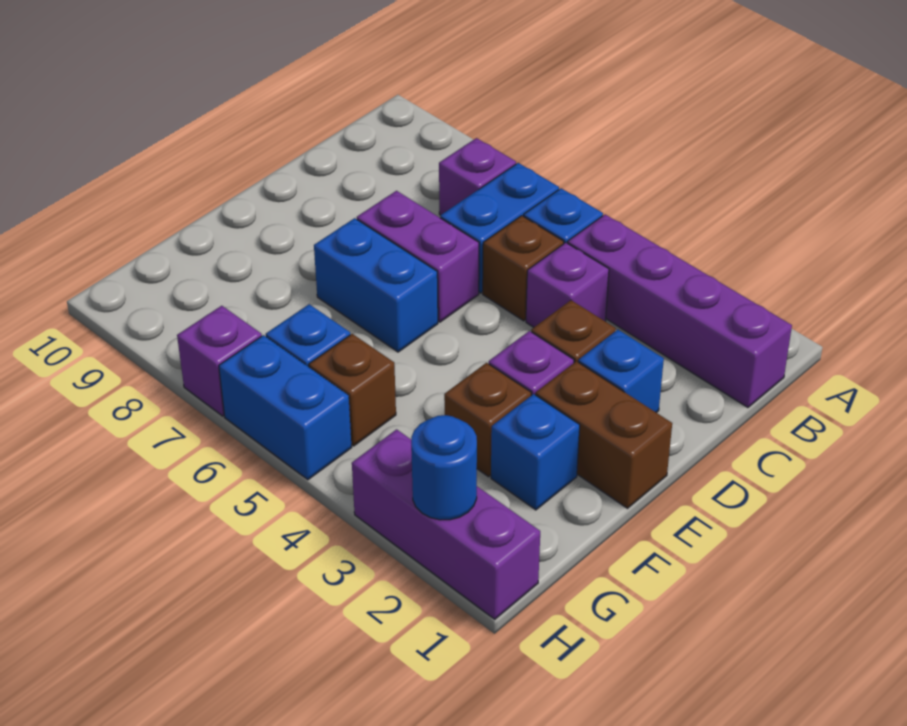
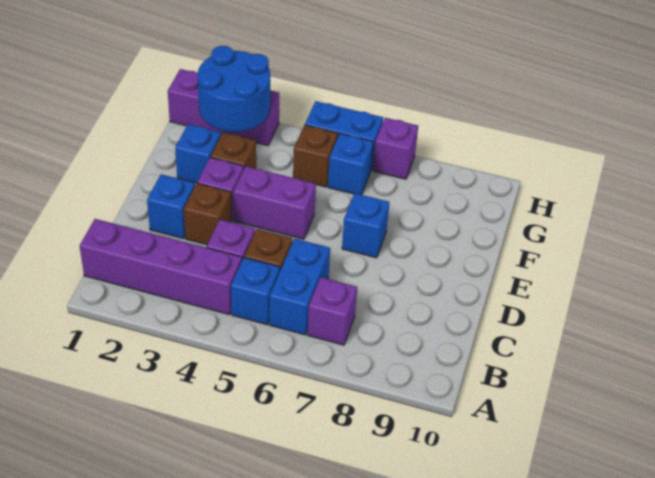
purple 1x2 brick [357,191,479,322] -> purple 1x2 brick moved to [233,166,316,239]
brown 1x2 brick [536,361,672,508] -> none
blue 1x2 brick [314,218,438,352] -> blue 1x1 brick [342,193,389,258]
blue 1x1 round brick [411,415,477,520] -> blue 2x2 round brick [197,46,270,132]

